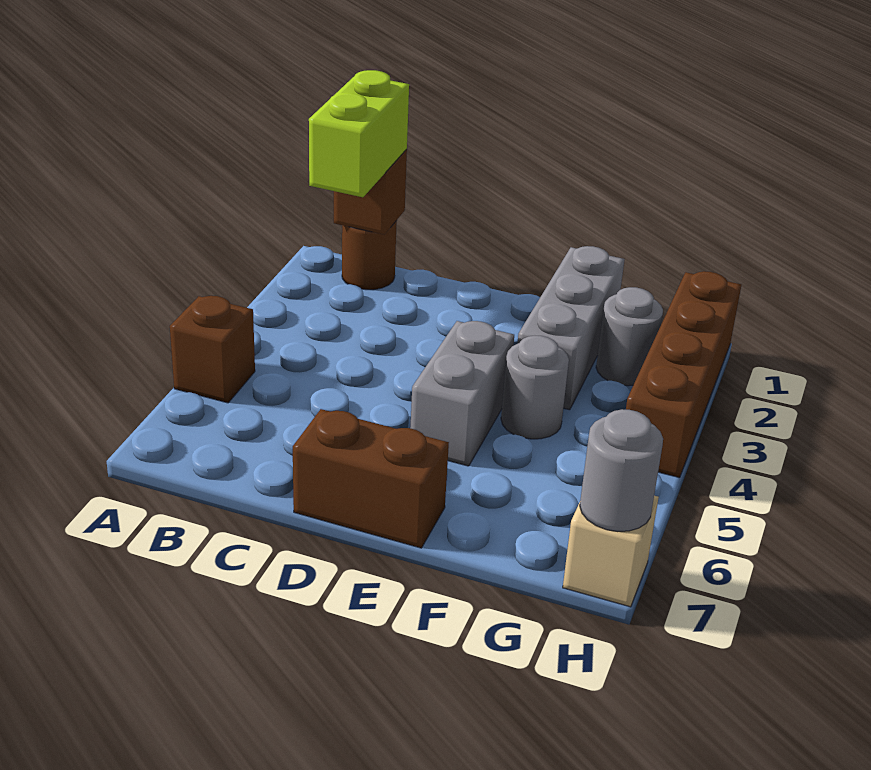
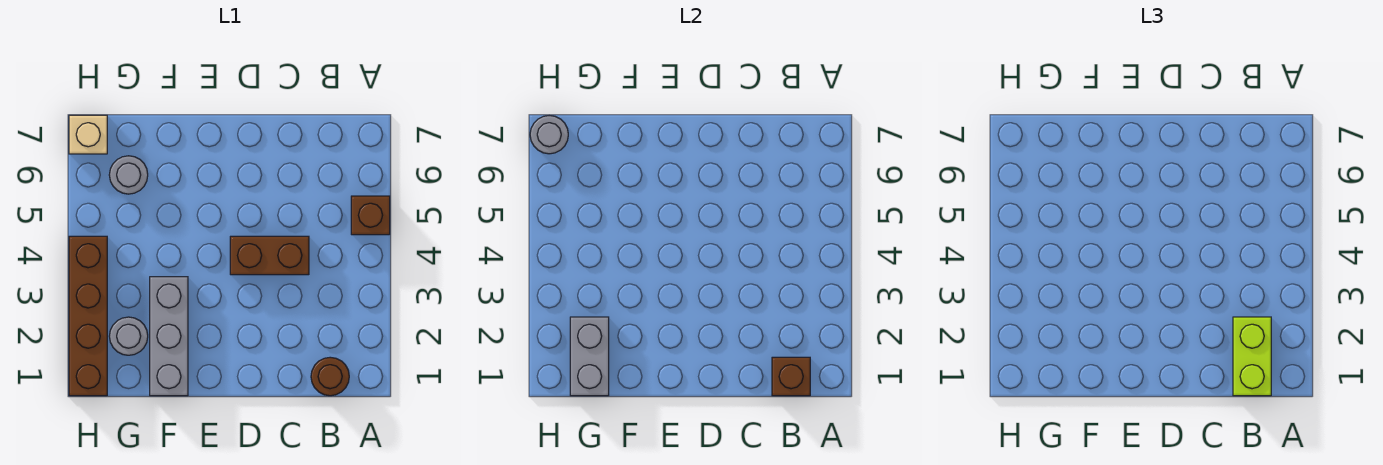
brown 1x2 brick [293,409,449,548] -> brown 1x2 brick moved to [230,236,309,275]
grey 1x2 brick [410,321,514,466] -> grey 1x2 brick moved to [570,317,609,396]
grey 1x1 round brick [501,336,569,439] -> grey 1x1 round brick moved to [109,156,148,194]

